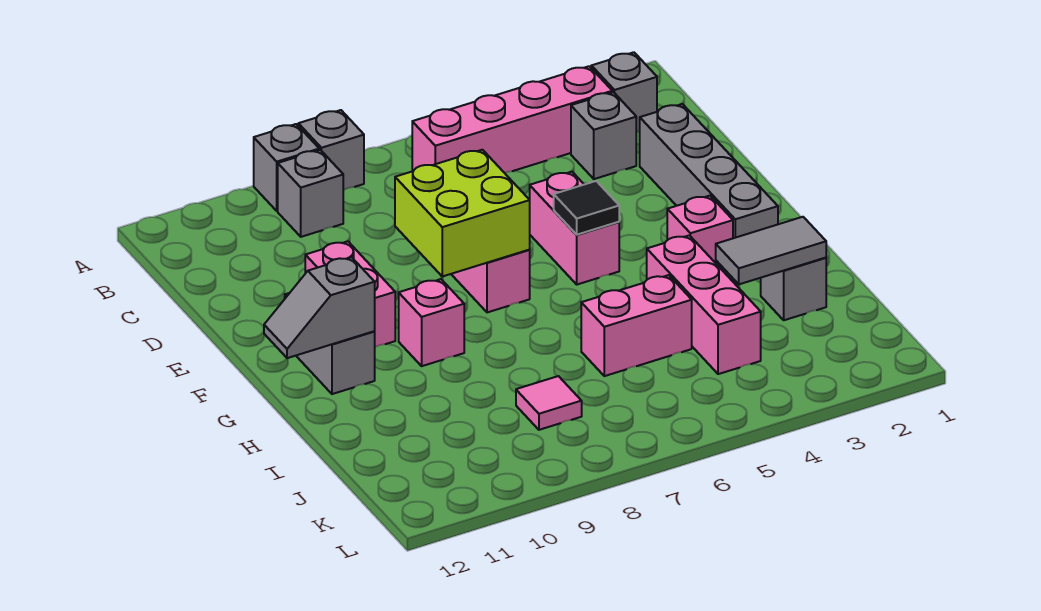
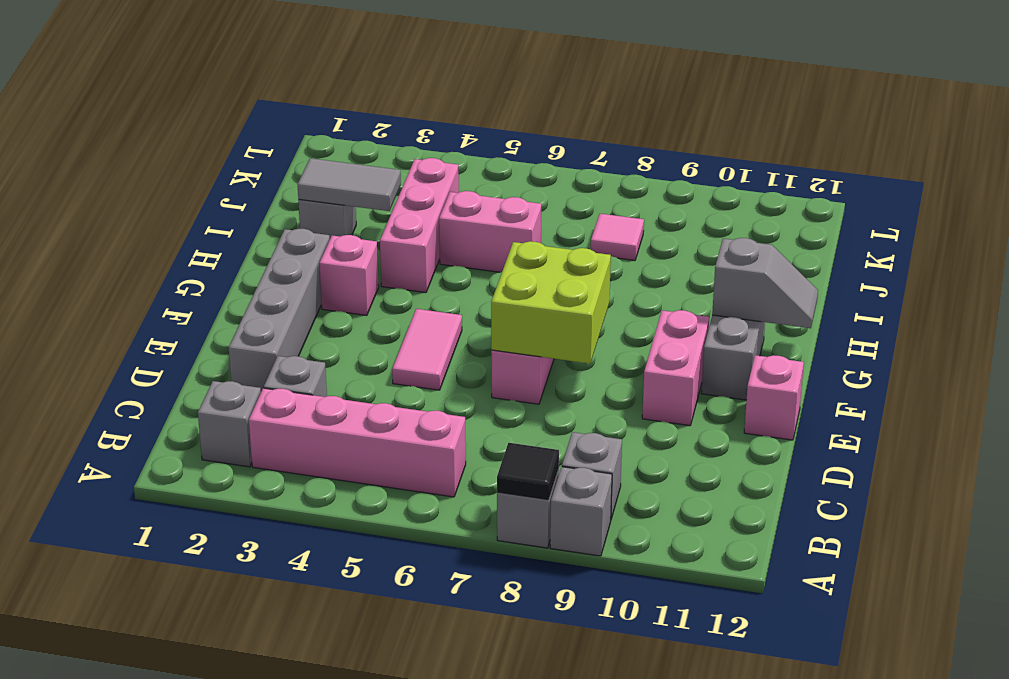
pink 1x2 brick [530,172,619,284] -> pink 1x2 tile [392,309,462,390]
black 1x1 tile [554,181,619,235] -> black 1x1 tile moved to [497,443,559,499]
pink 1x1 brick [399,279,464,366] -> pink 1x1 brick moved to [744,355,804,440]

